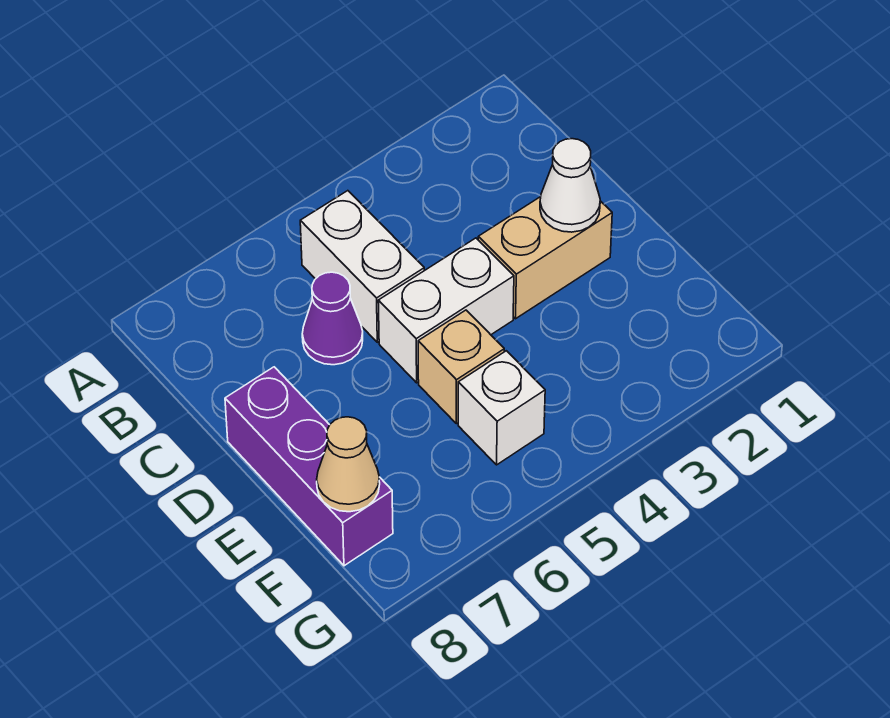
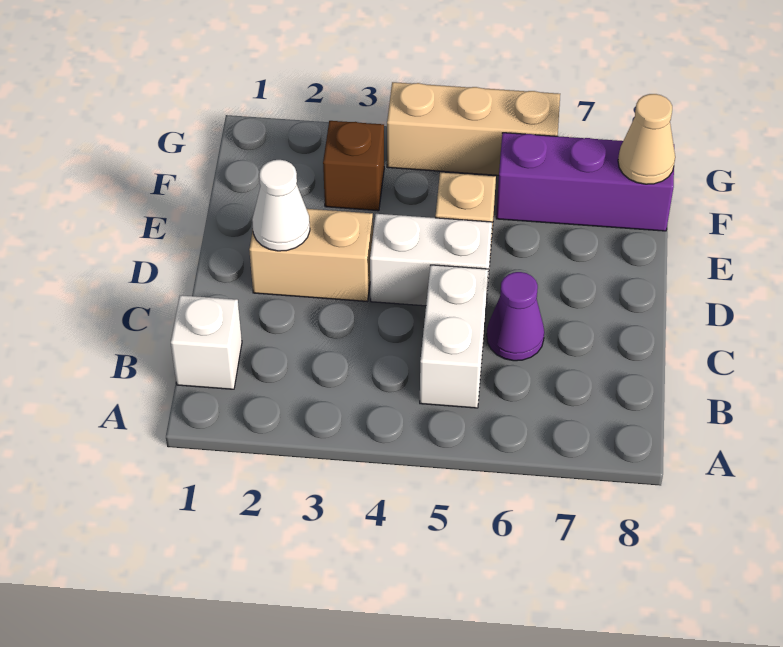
purple 1x3 brick [225,367,393,566] -> purple 1x3 brick turned to [496,133,674,231]
none -> brown 1x1 brick [323,121,384,211]
white 1x1 brick [458,351,545,465] -> white 1x1 brick moved to [171,295,242,389]
none -> tan 1x3 brick [387,82,560,175]

